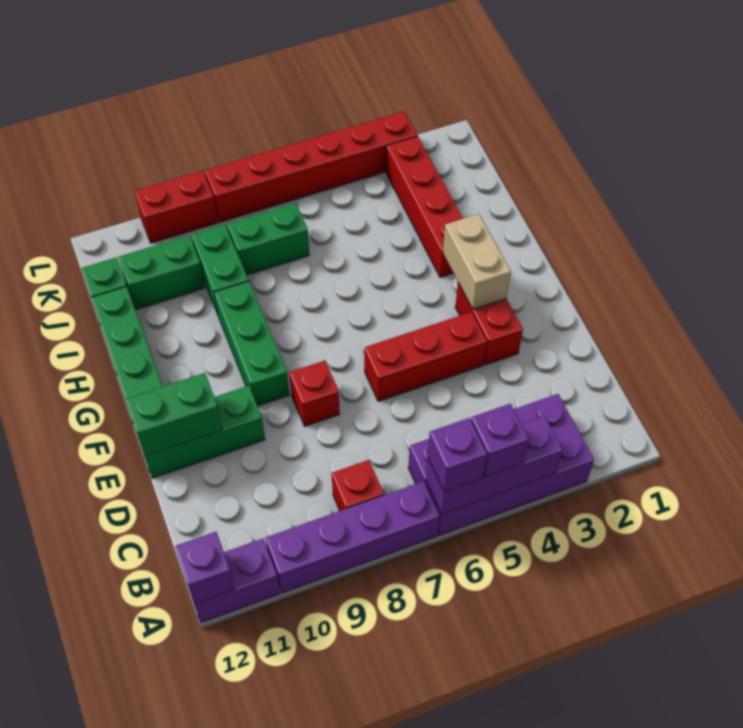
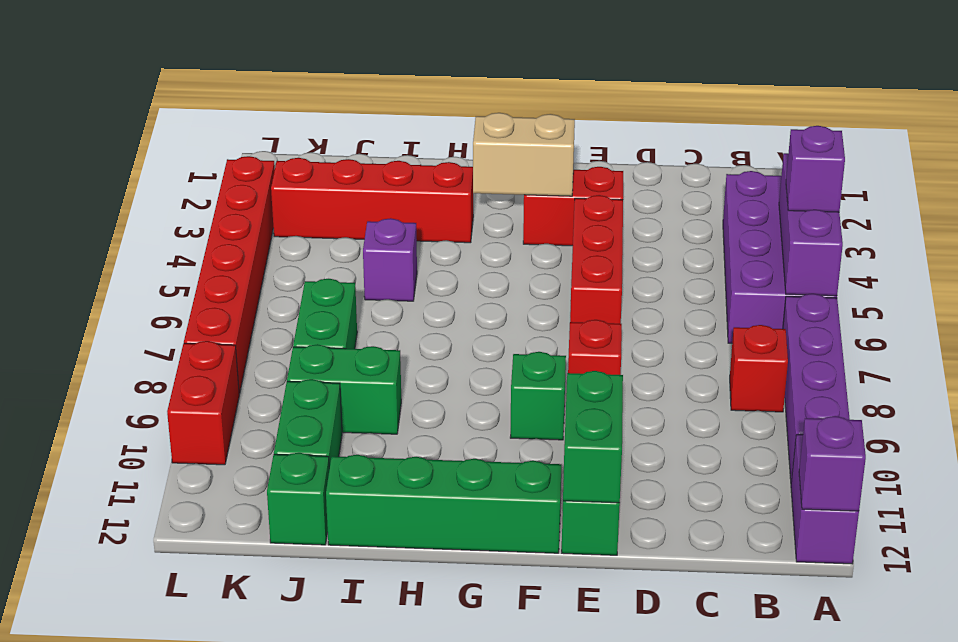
purple 1x1 brick [428,418,487,492] -> purple 1x1 brick moved to [363,218,417,301]
green 1x3 brick [214,281,289,406] -> green 1x1 brick [510,352,566,440]

